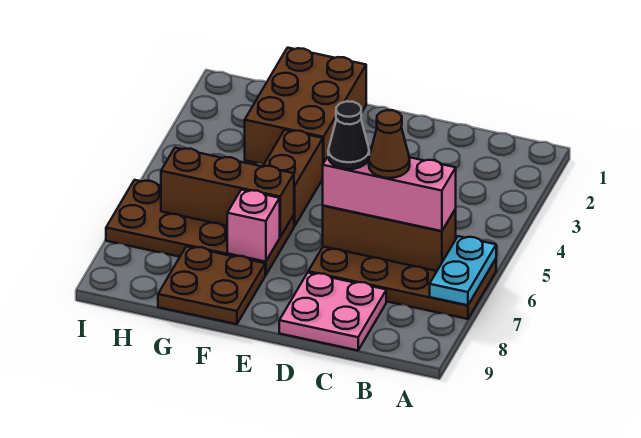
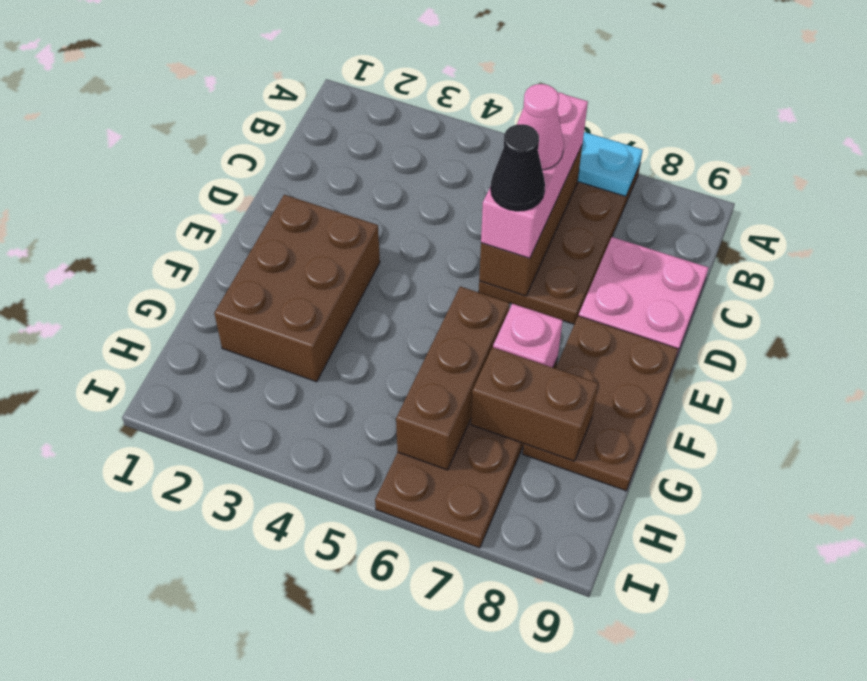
brown 1x1 cone [369,110,410,178] -> pink 1x1 cone [517,84,564,170]
brown 2x3 brick [245,48,366,164] -> brown 2x3 brick turned to [214,195,380,382]
brown 1x2 brick [263,130,323,226] -> brown 1x2 brick moved to [471,347,598,461]
brown 2x2 plate [158,246,265,324] -> brown 2x3 plate [523,316,678,491]

